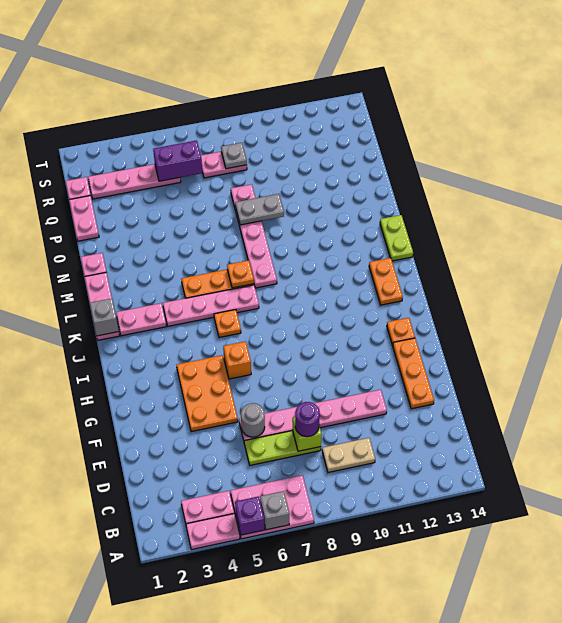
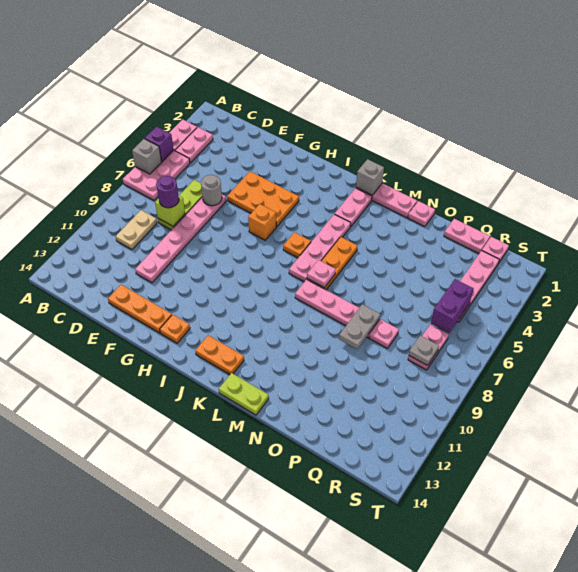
orange 1x1 plate [227,260,254,288] -> pink 1x1 plate [307,260,336,287]

